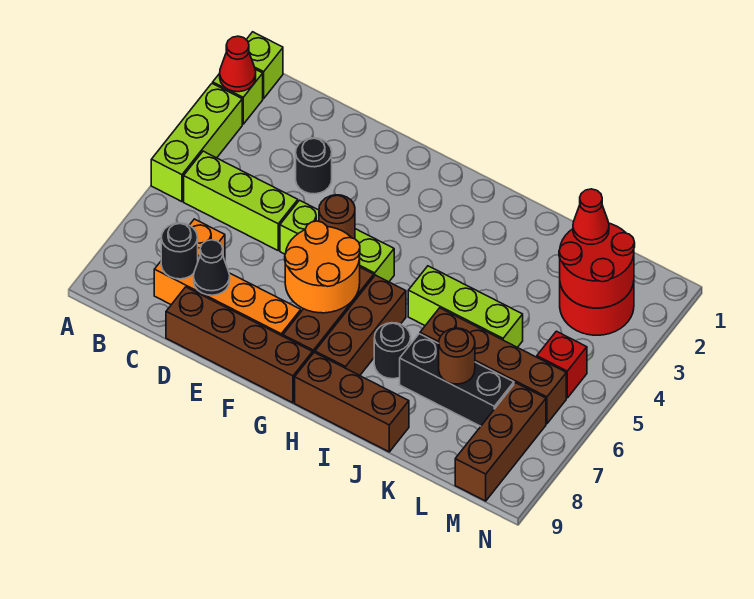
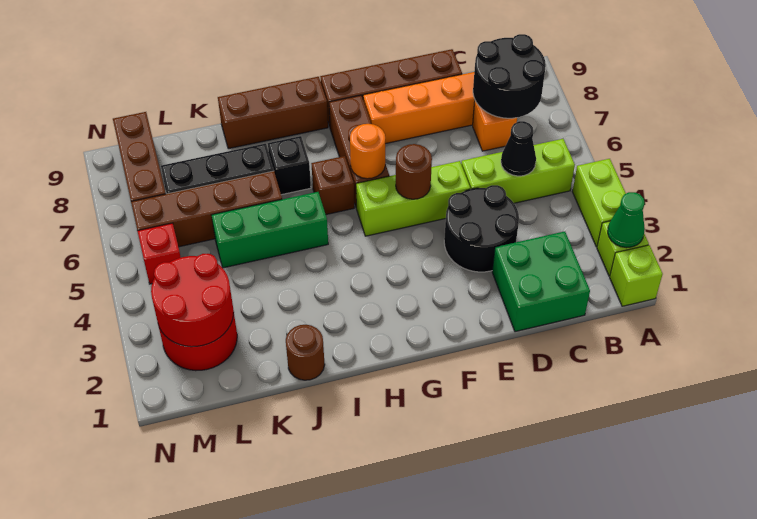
red 1x1 cone [220,36,256,92] -> green 1x1 cone [608,192,645,248]
lime 1x3 brick [151,83,242,202] -> lime 1x2 brick [572,159,626,247]
none -> green 2x2 brick [492,231,590,332]
black 1x1 round brick [161,223,198,279] -> black 2x2 round brick [473,34,546,118]
black 1x1 round brick [296,138,332,194] -> black 2x2 round brick [444,185,519,272]
black 1x1 cone [194,240,230,295] -> black 1x1 cone moved to [501,121,536,176]
orange 2x2 round brick [285,221,360,313] -> orange 1x1 round brick [350,124,385,179]
brown 1x3 brick [315,275,406,375] -> brown 1x1 brick [311,156,354,215]
lime 1x3 brick [408,266,523,347] -> green 1x3 brick [211,192,328,268]
black 1x1 round brick [374,323,411,379] -> black 1x1 brick [268,136,311,195]
brown 1x1 round brick [439,328,475,384] -> brown 1x1 round brick moved to [286,325,325,380]
red 1x1 cone [573,189,609,244] -> none

